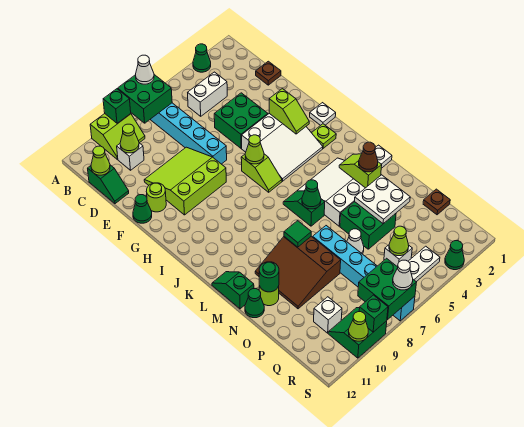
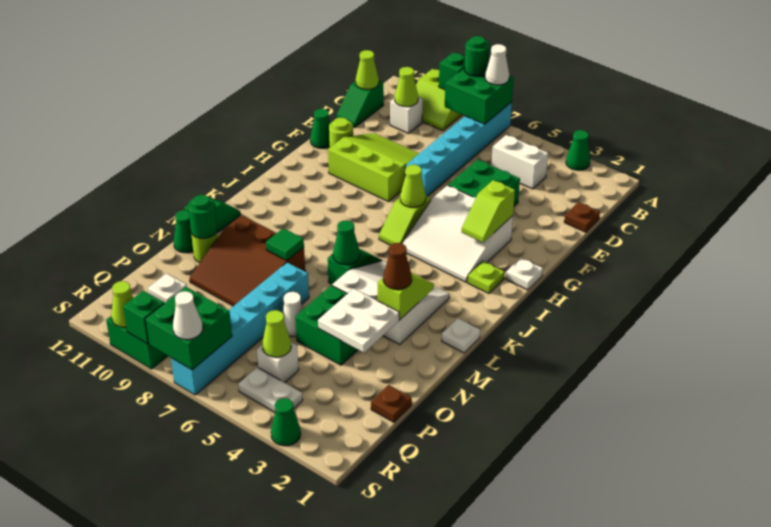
none -> green 1x1 round brick [464,36,490,76]
brown 3x3 slope [255,236,341,309] -> brown 3x3 slope turned to [189,216,305,306]

